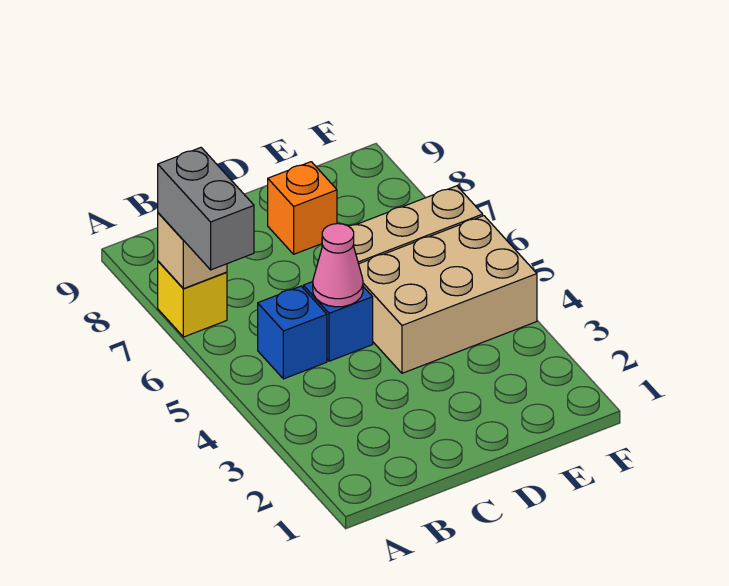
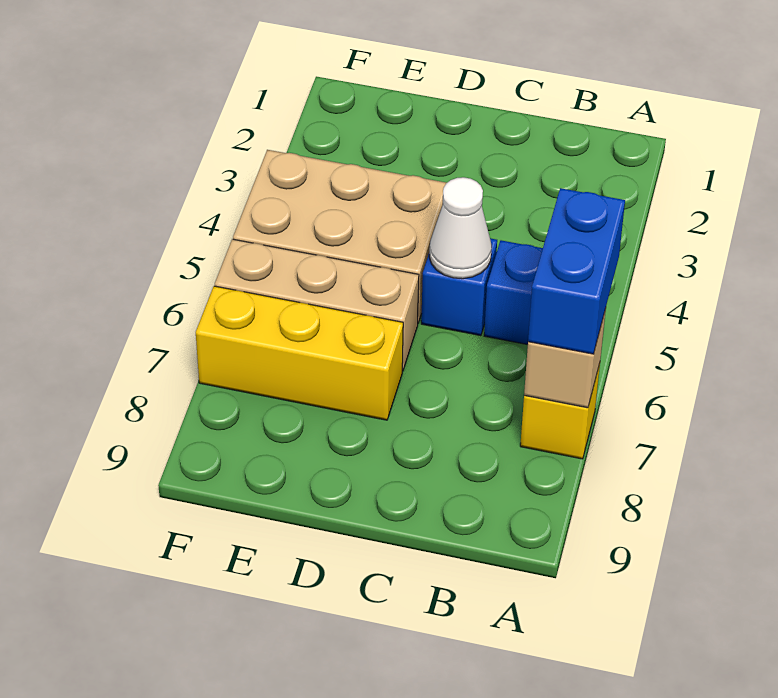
grey 1x2 brick [158,148,254,270] -> blue 1x2 brick [528,188,625,354]
pink 1x1 cone [313,224,363,307] -> white 1x1 cone [429,177,492,279]
none -> yellow 1x3 brick [196,286,403,420]
orange 1x1 brick [268,162,337,254] -> none

